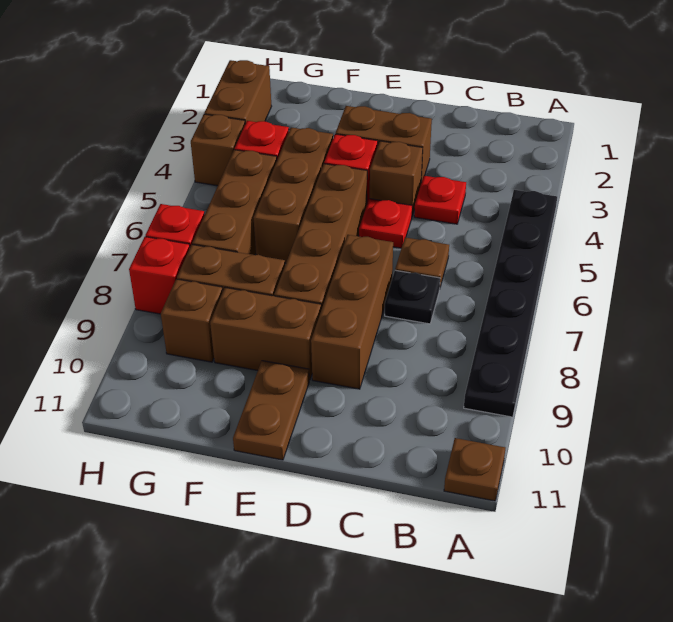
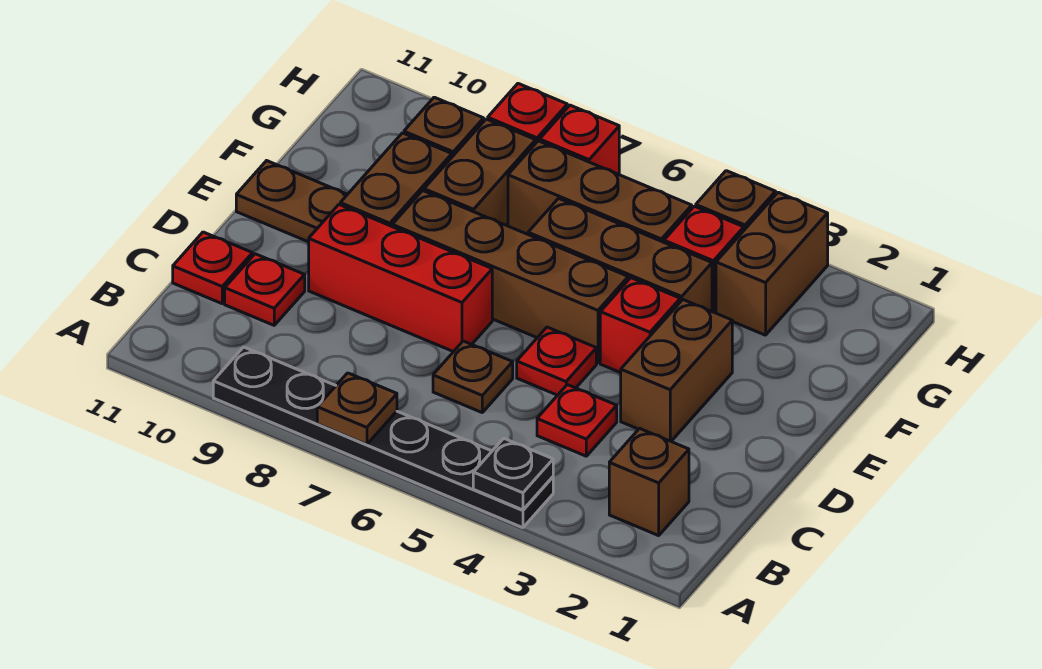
brown 1x1 plate [444,438,505,501] -> brown 1x1 plate moved to [317,373,397,445]
black 1x1 plate [385,270,440,324] -> black 1x1 plate moved to [473,438,553,510]
none -> red 1x1 plate [225,254,305,325]
none -> red 1x1 plate [173,232,253,304]
brown 1x1 brick [370,141,423,216] -> brown 1x1 brick moved to [609,428,689,536]
brown 1x3 brick [311,235,393,389] -> red 1x3 brick [309,205,492,352]
brown 1x2 brick [204,60,272,124] -> brown 1x2 brick turned to [716,192,828,335]

